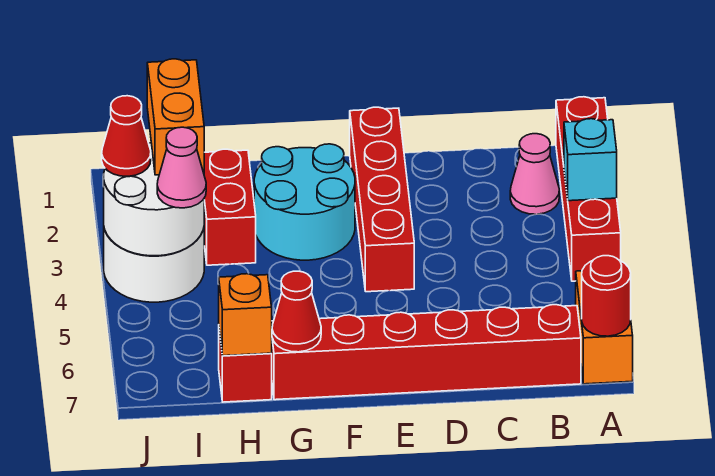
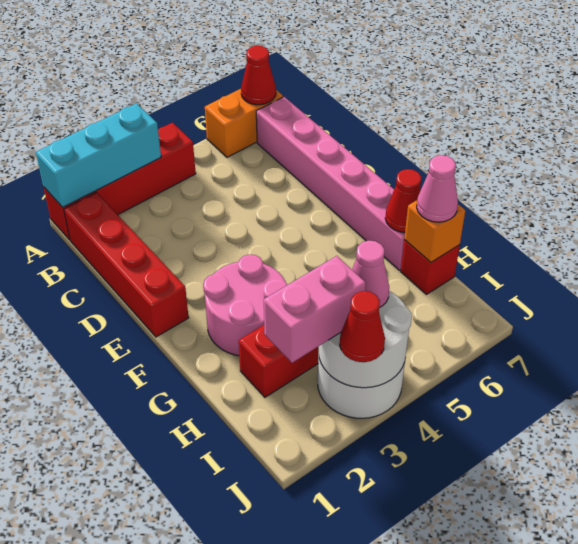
cyan 1x1 brick [564,119,617,201] -> cyan 1x3 brick [36,103,161,207]
red 1x1 round brick [582,256,631,336] -> red 1x1 cone [241,46,276,105]
pink 1x1 cone [510,134,559,214] -> pink 1x1 cone moved to [417,155,458,222]
red 1x6 brick [271,305,581,400] -> pink 1x6 brick [256,97,405,270]
red 1x4 brick [350,107,414,292] -> red 1x4 brick turned to [64,193,189,337]
cyan 2x2 round brick [254,144,355,260] -> pink 2x2 round brick [203,255,287,356]
orange 1x2 brick [147,59,204,175] -> pink 1x2 brick [264,256,366,363]

